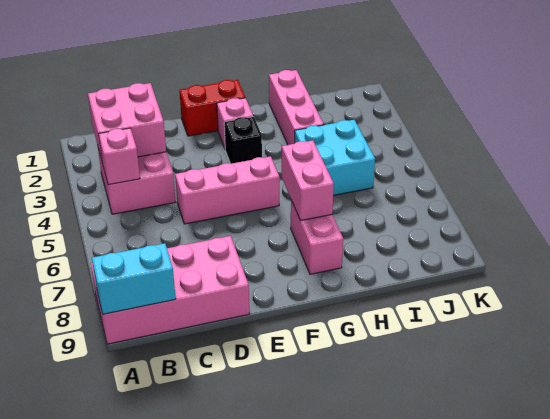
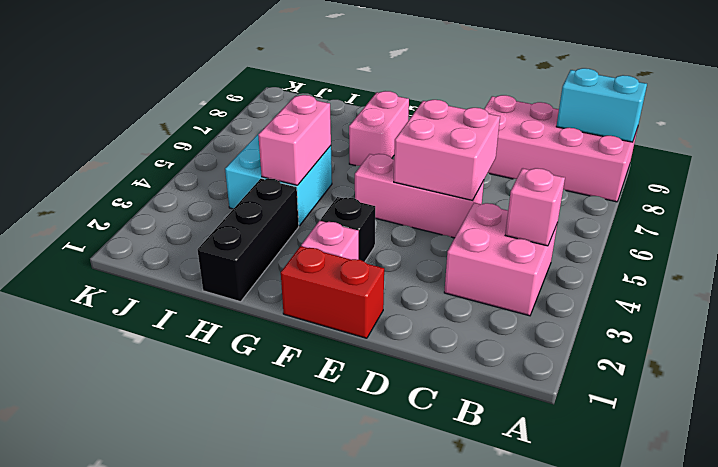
pink 2x2 brick [88,83,166,160] -> pink 2x2 brick moved to [394,100,500,200]
pink 1x2 brick [282,140,334,221] -> pink 1x2 brick moved to [258,95,331,185]
pink 1x3 brick [269,70,324,145] -> black 1x3 brick [197,178,299,302]

